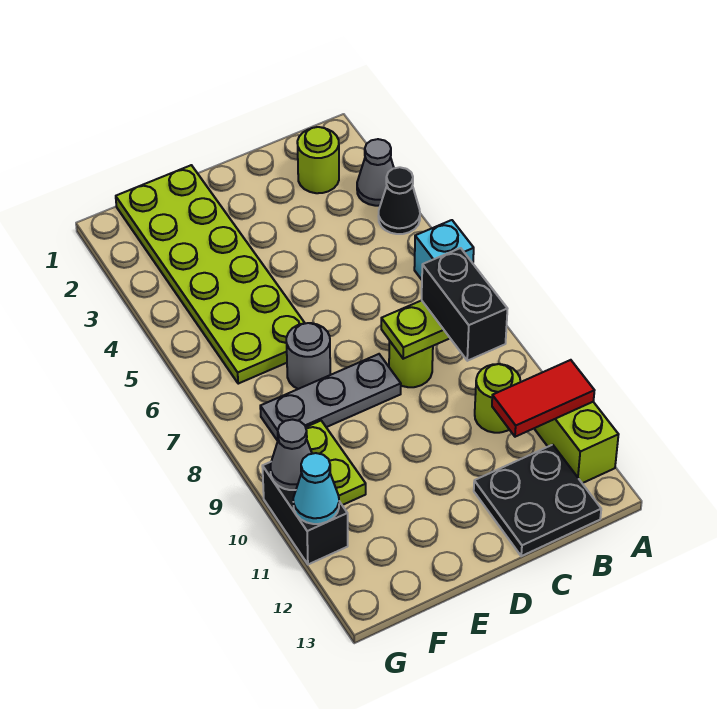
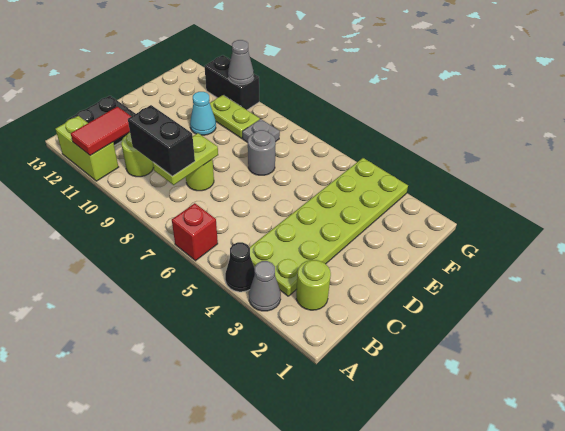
cyan 1x1 brick [414,220,474,280] -> red 1x1 brick [172,203,218,261]
grey 1x3 plate [260,354,401,441] -> grey 1x1 plate [242,119,280,143]
lime 2x6 plate [116,165,304,384] -> lime 2x6 plate turned to [250,158,408,296]
cyan 1x1 cone [293,453,339,524] -> cyan 1x1 cone moved to [190,92,216,135]

